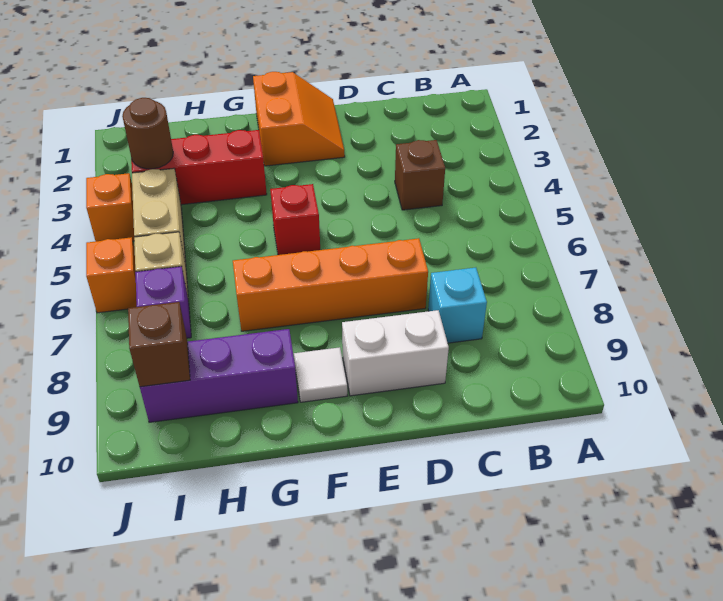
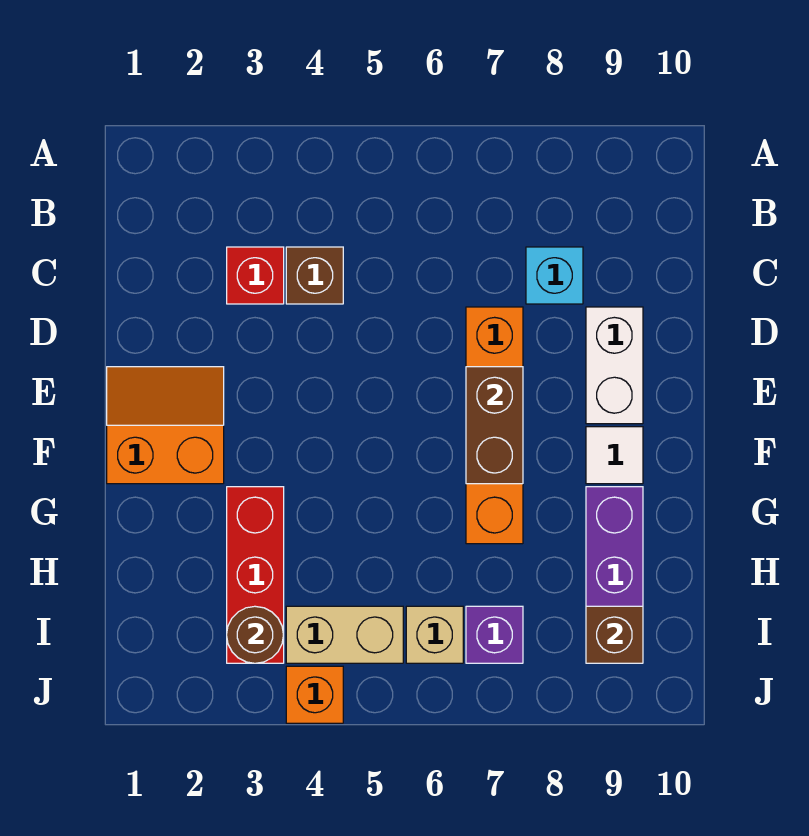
none -> brown 1x2 brick [466,367,523,484]
red 1x1 brick [270,184,320,255] -> red 1x1 brick moved to [227,247,284,304]
orange 1x1 brick [86,237,137,313] -> none

